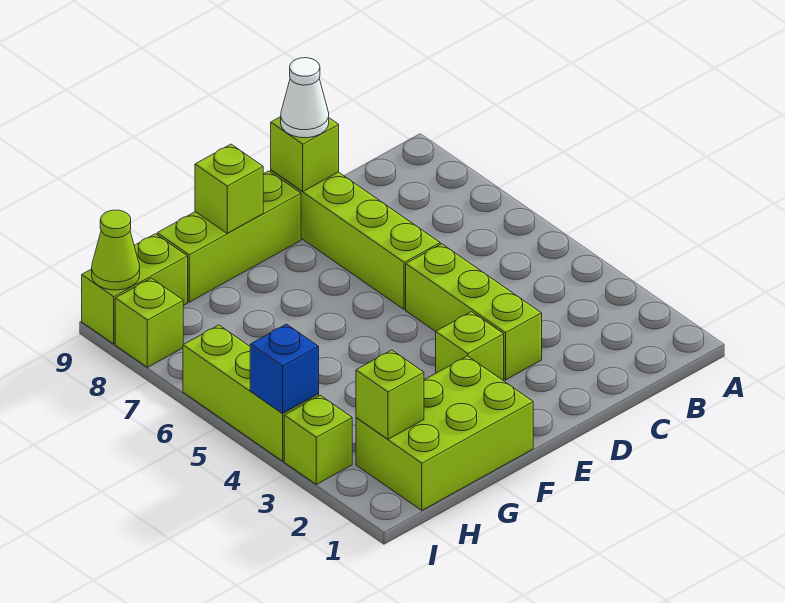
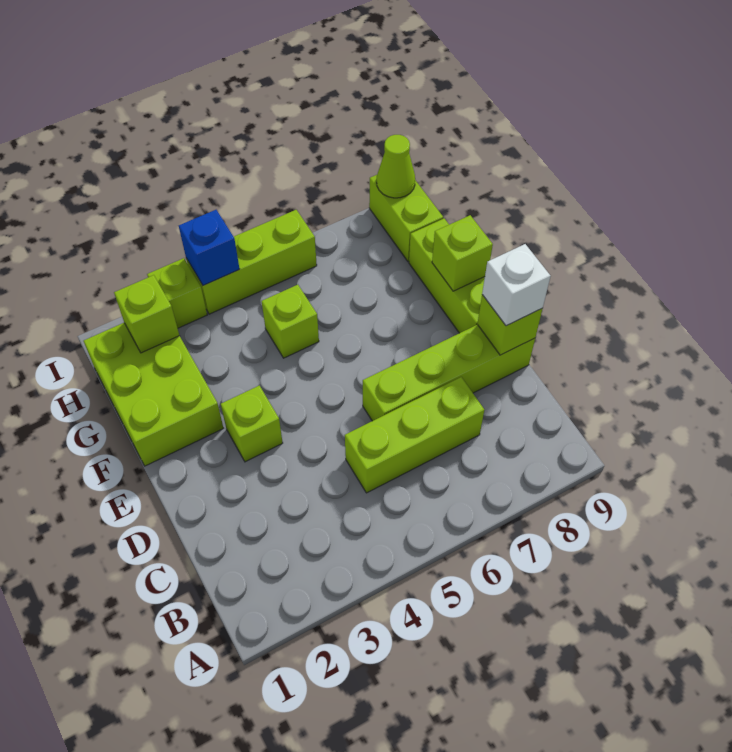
lime 1x3 brick [406,244,542,380] -> lime 1x3 brick moved to [345,377,484,493]
white 1x1 cone [281,58,329,138] -> white 1x1 brick [482,244,551,326]
lime 1x1 brick [115,278,183,367] -> lime 1x1 brick moved to [262,285,319,358]

